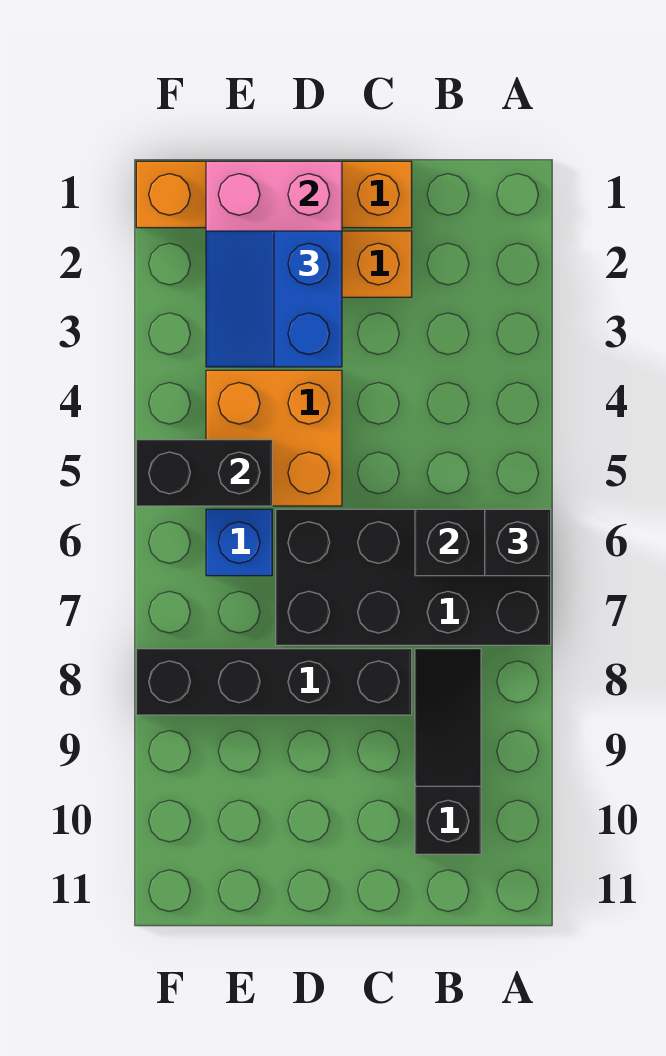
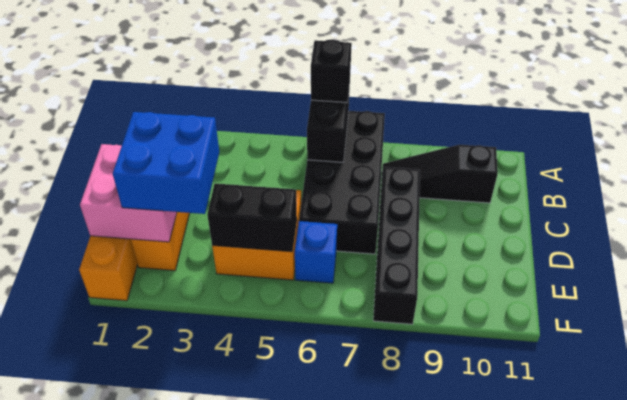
blue 2x2 slope [206,231,342,367] -> blue 2x2 brick [113,112,219,214]
black 1x2 brick [136,440,272,506] -> black 1x2 brick turned to [207,183,297,252]

